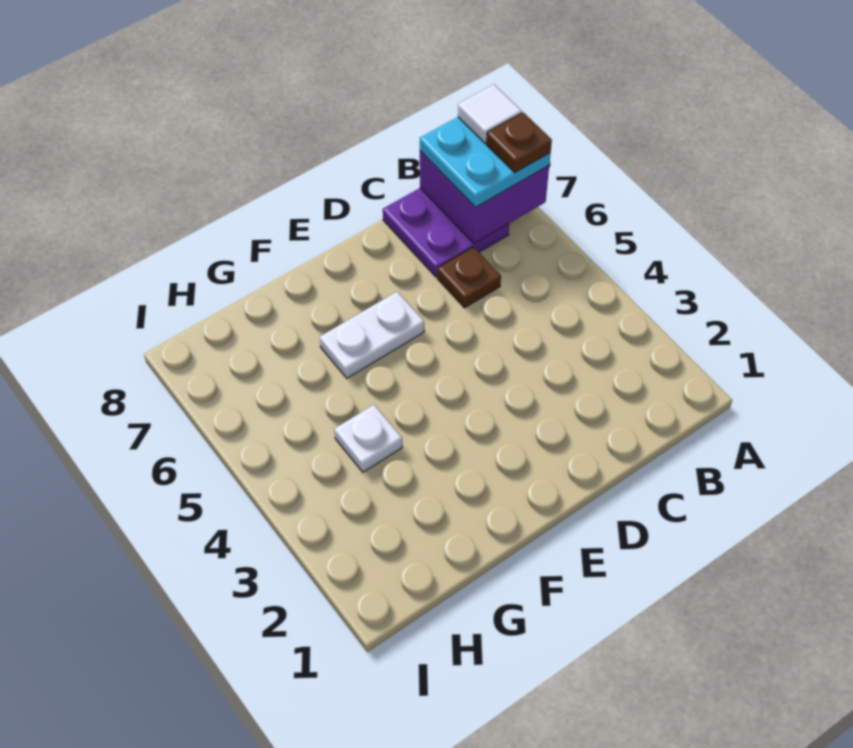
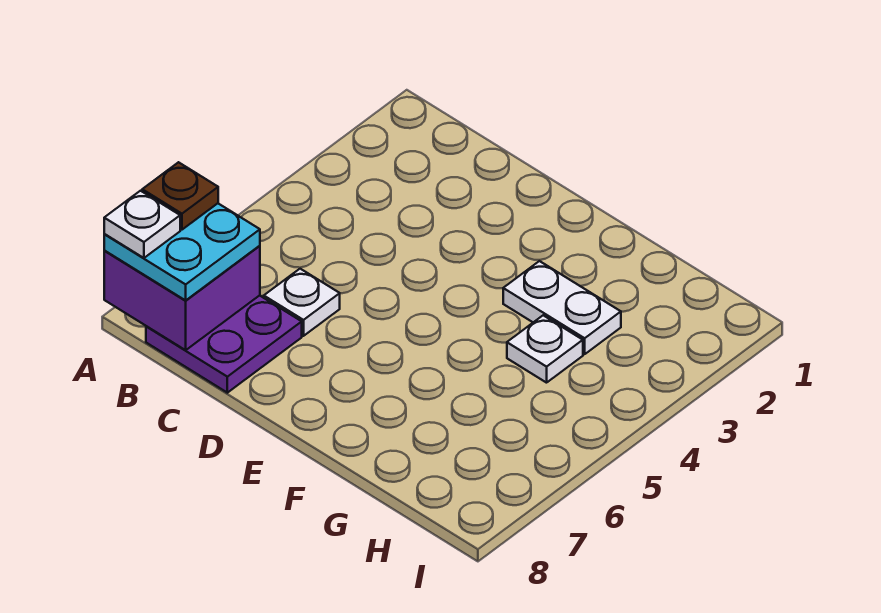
white 1x1 tile [458,85,522,143] -> white 1x1 plate [104,191,180,258]
brown 1x1 plate [438,247,501,308] -> white 1x1 plate [264,269,340,336]
white 1x2 plate [320,292,424,378] -> white 1x2 plate moved to [503,261,621,354]

